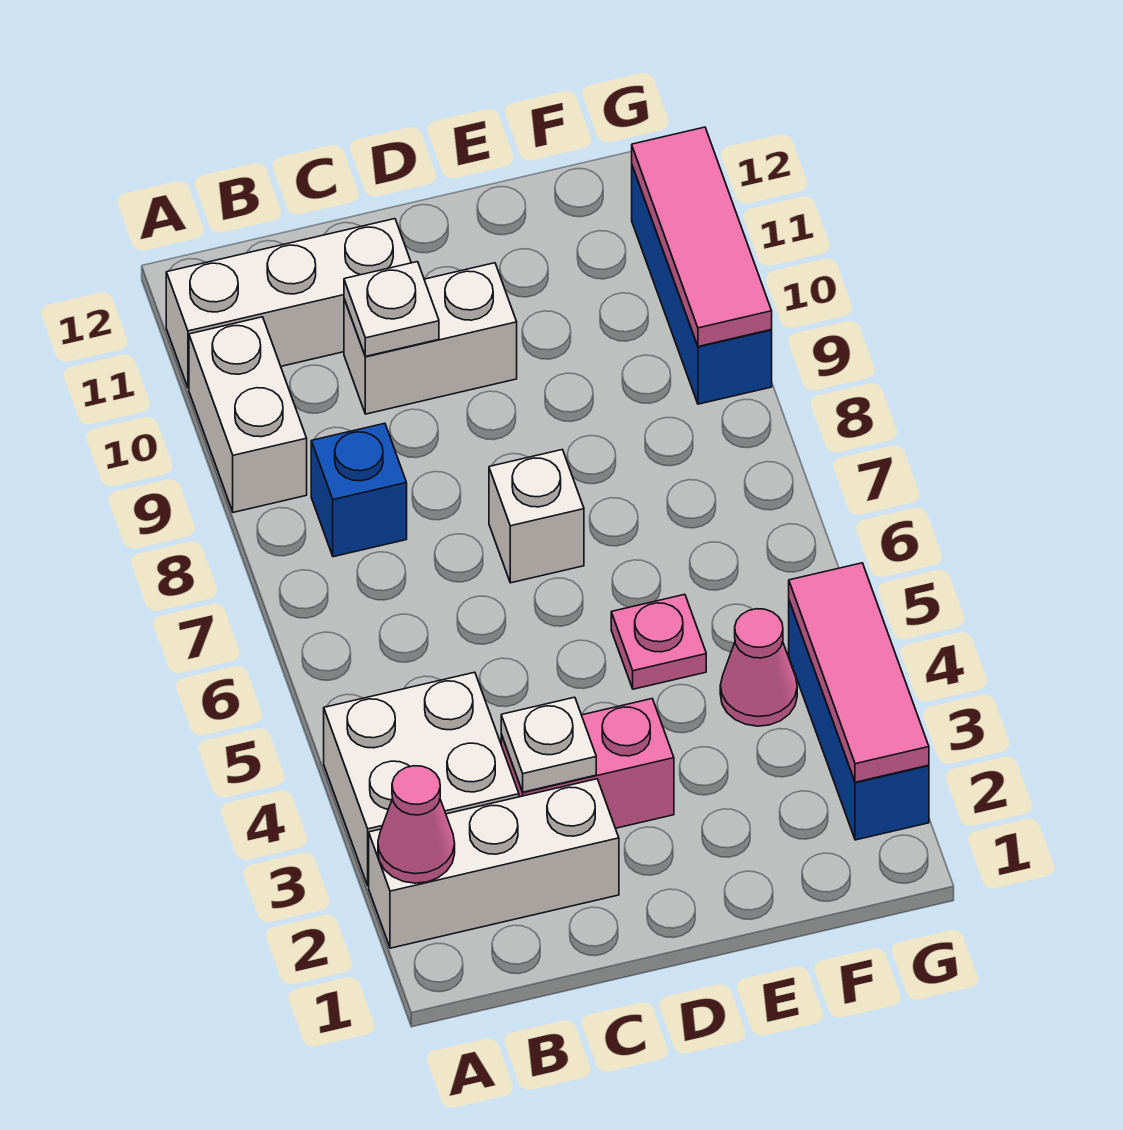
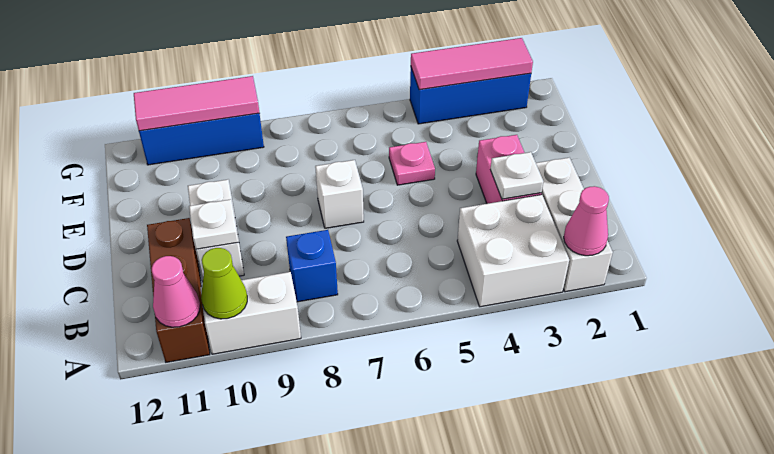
none -> lime 1x1 cone [201,248,247,319]
white 1x3 brick [166,219,411,388] -> brown 1x3 brick [147,218,210,362]
pink 1x1 cone [720,609,797,726] -> pink 1x1 cone moved to [152,256,200,327]

